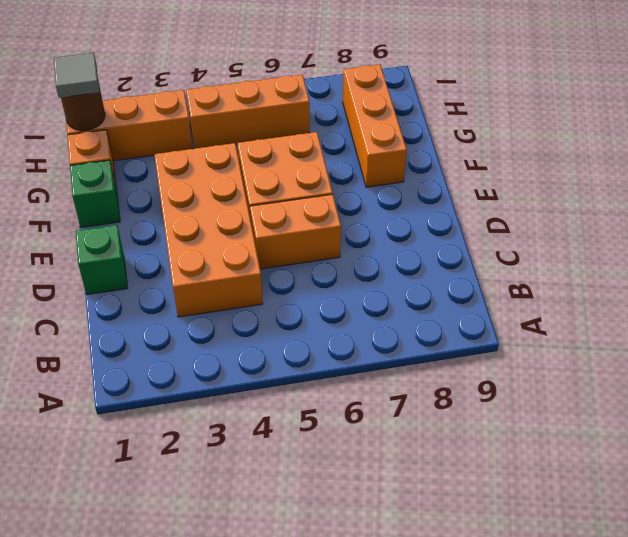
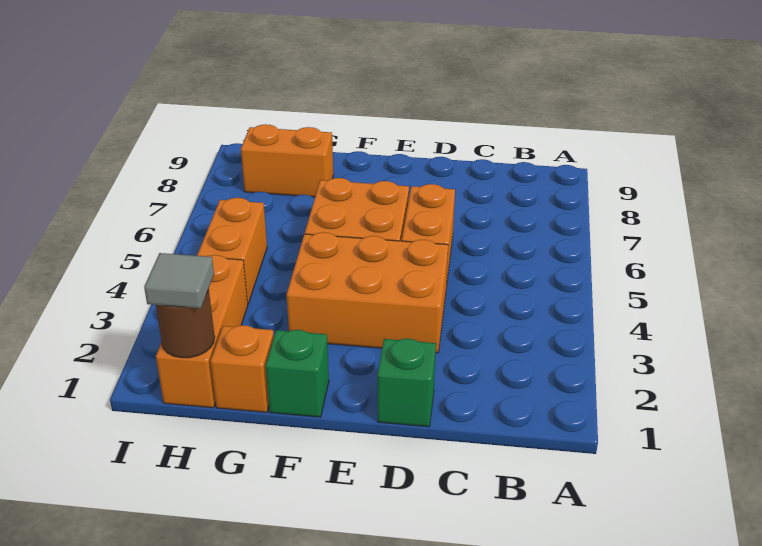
orange 2x4 brick [154,143,263,317] -> orange 2x3 brick [287,232,448,353]
orange 1x3 brick [343,64,407,187] -> orange 1x2 brick [241,124,333,197]
orange 1x3 brick [186,75,310,149] -> orange 1x2 brick [197,198,267,303]

